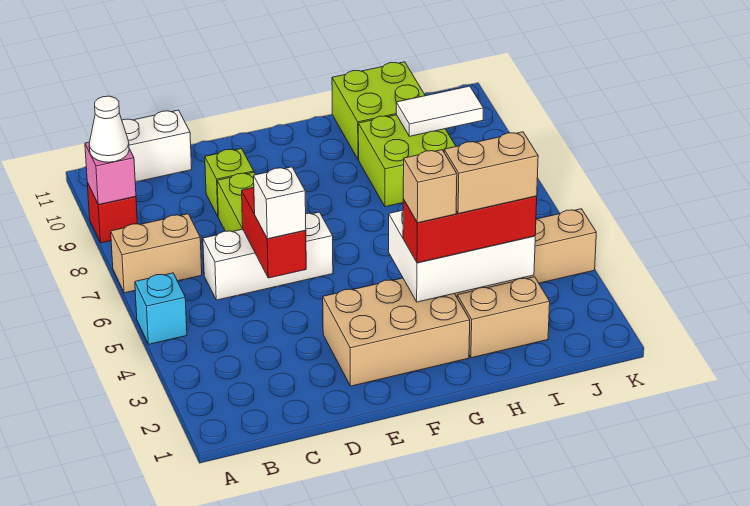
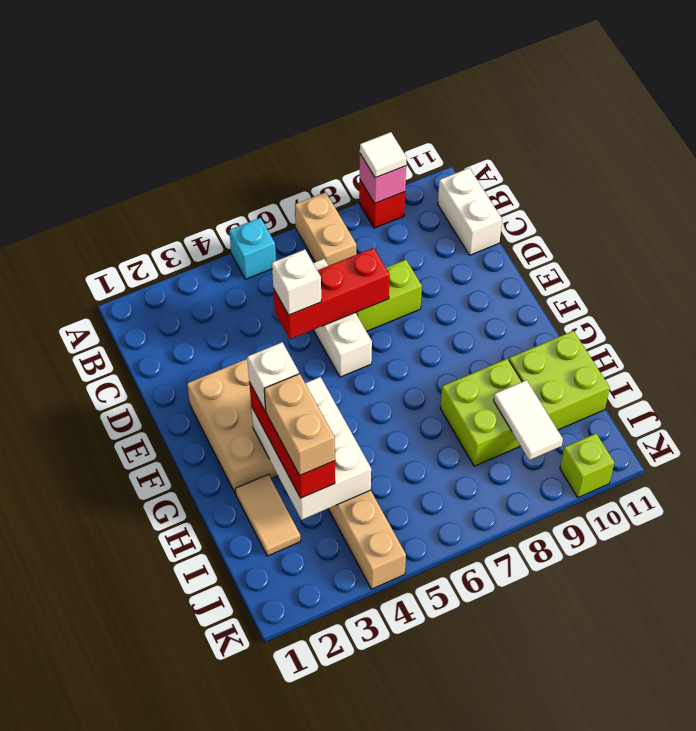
white 1x1 cone [89,96,129,162] -> white 1x1 tile [360,132,407,178]
red 1x2 brick [242,188,306,278] -> red 1x3 brick [273,248,390,339]
lime 1x1 brick [205,149,254,216] -> lime 1x1 brick moved to [560,433,614,497]
tan 1x1 brick [403,150,457,223] -> white 1x1 brick [247,342,299,411]
tan 1x2 brick [457,277,550,358] -> tan 1x2 tile [235,475,301,556]

